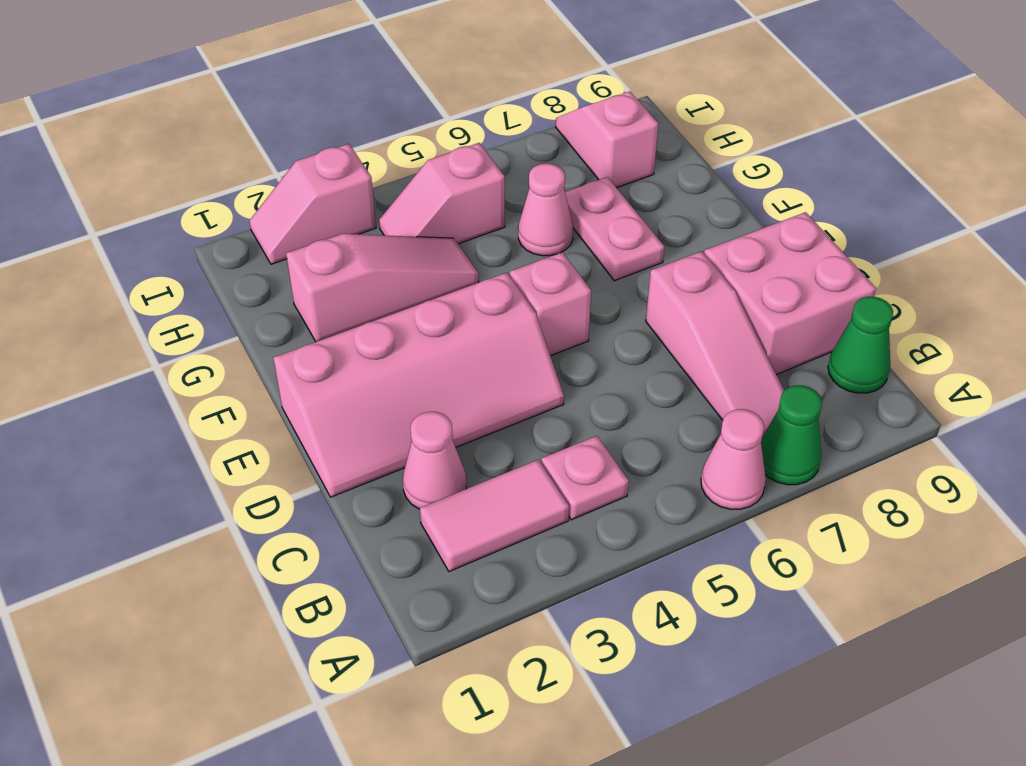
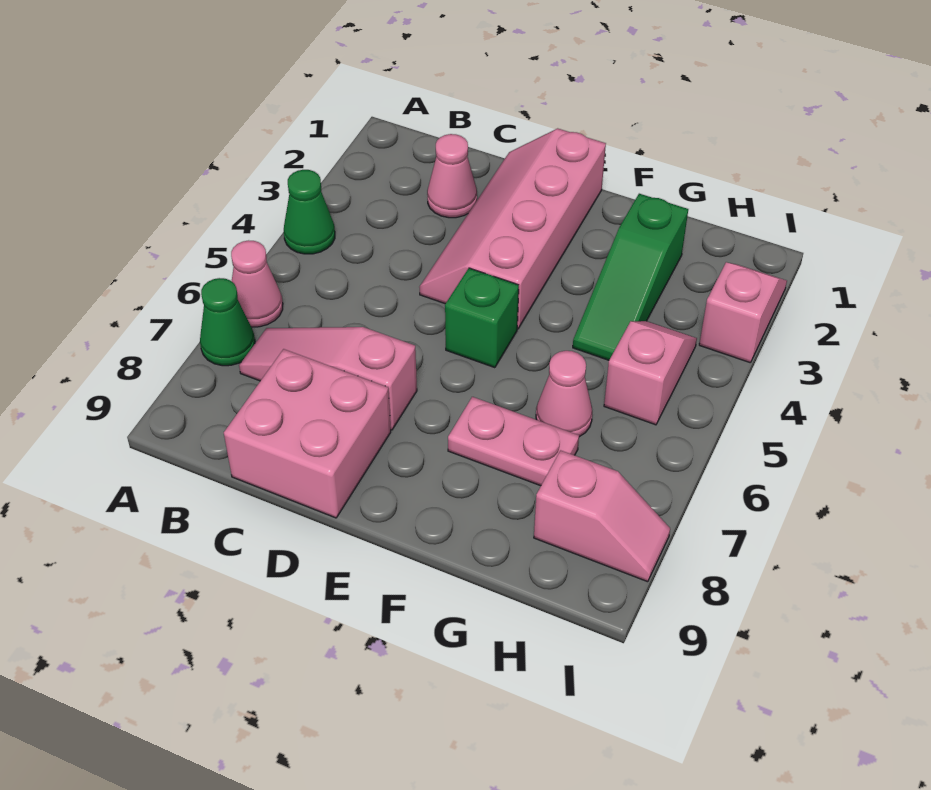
pink 1x2 tile [420,460,569,572] -> none
pink 1x1 plate [541,436,629,520] -> none
green 1x1 cone [828,296,893,393] -> green 1x1 cone moved to [284,170,335,254]
pink 1x1 brick [510,252,591,356] -> green 1x1 brick [445,268,519,368]
pink 1x3 slope [286,234,479,342] -> green 1x3 slope [573,194,688,360]

